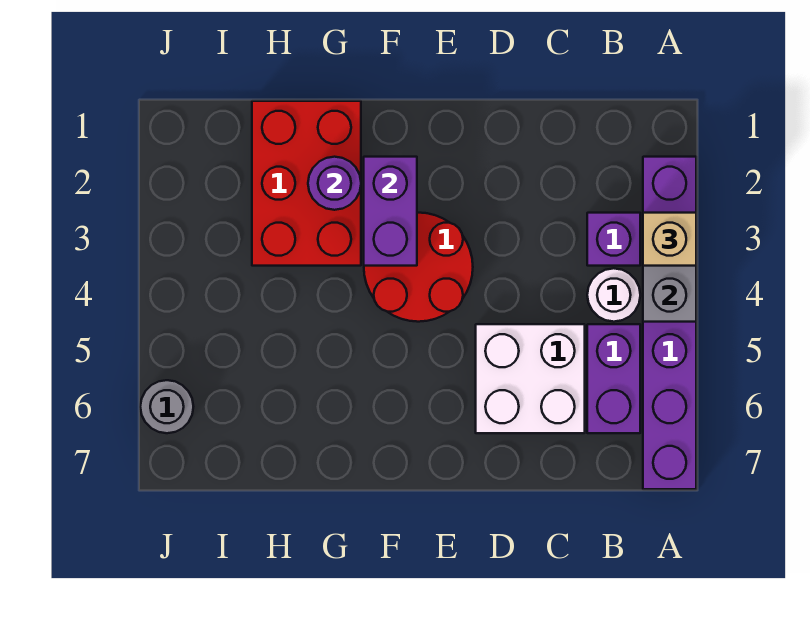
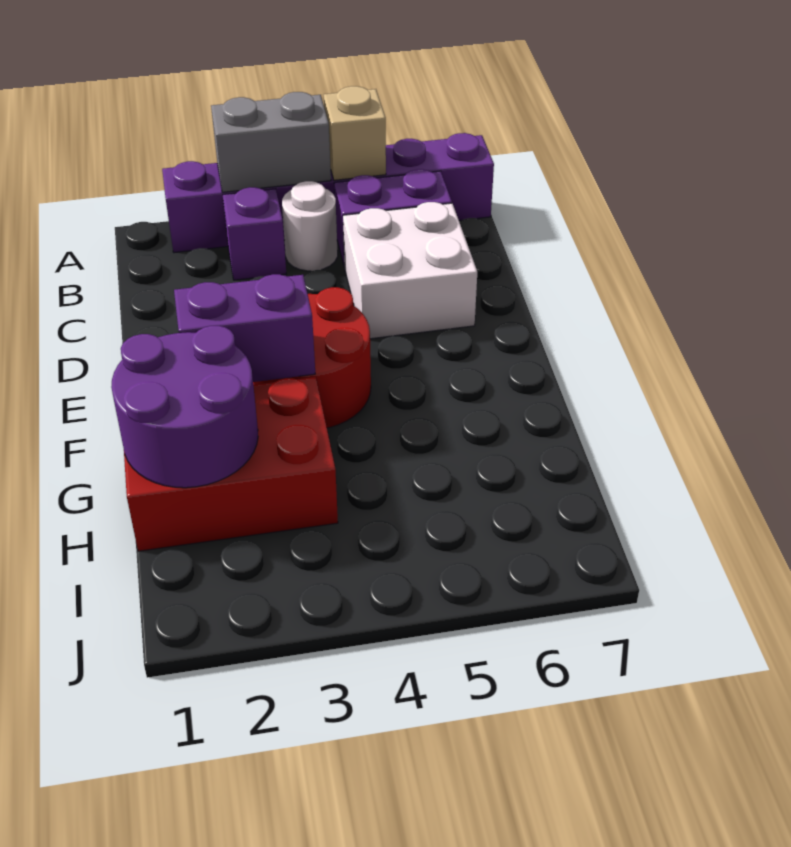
tan 1x1 brick [643,213,696,266] -> tan 1x1 brick moved to [324,86,386,180]
purple 1x1 round brick [308,157,361,210] -> purple 2x2 round brick [111,326,258,488]
grey 1x1 round brick [140,380,194,433] -> none

